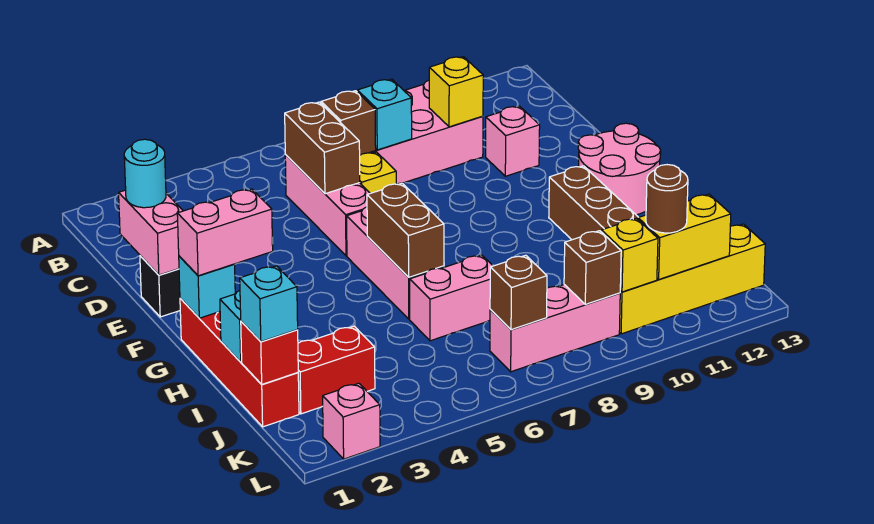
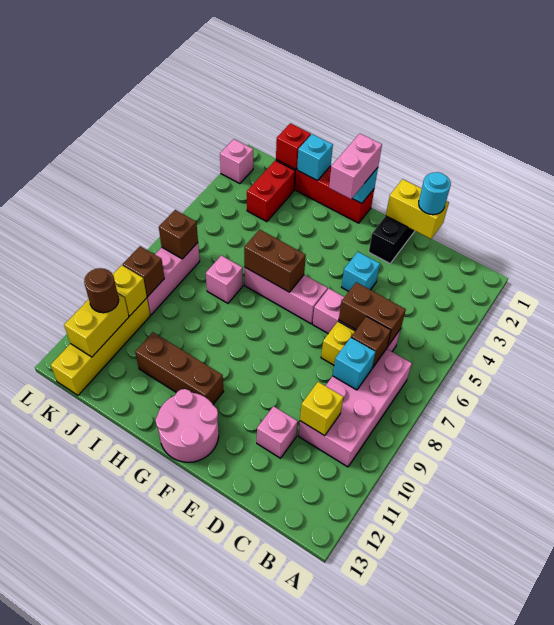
pink 1x2 brick [119,190,183,275] -> yellow 1x2 brick [386,179,449,239]
pink 1x2 brick [410,255,493,341] -> pink 1x1 brick [206,255,243,303]
cyan 1x1 brick [240,266,298,342] -> cyan 1x1 brick moved to [342,252,380,291]

